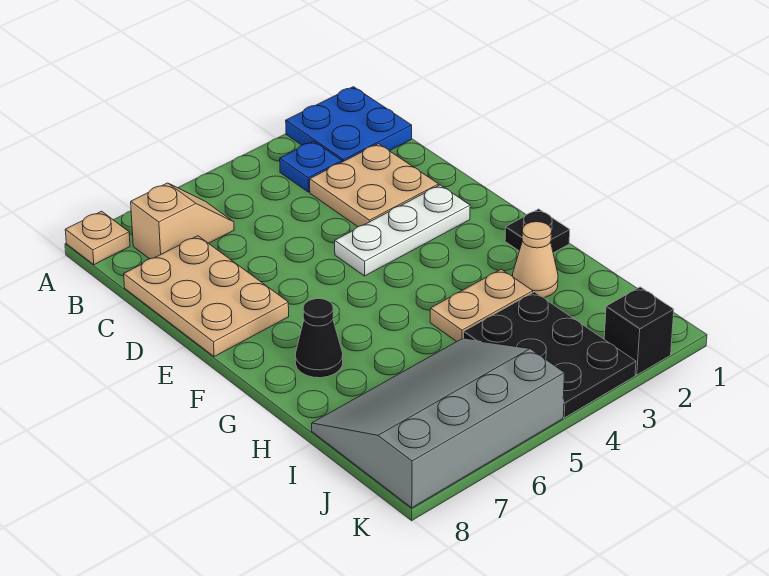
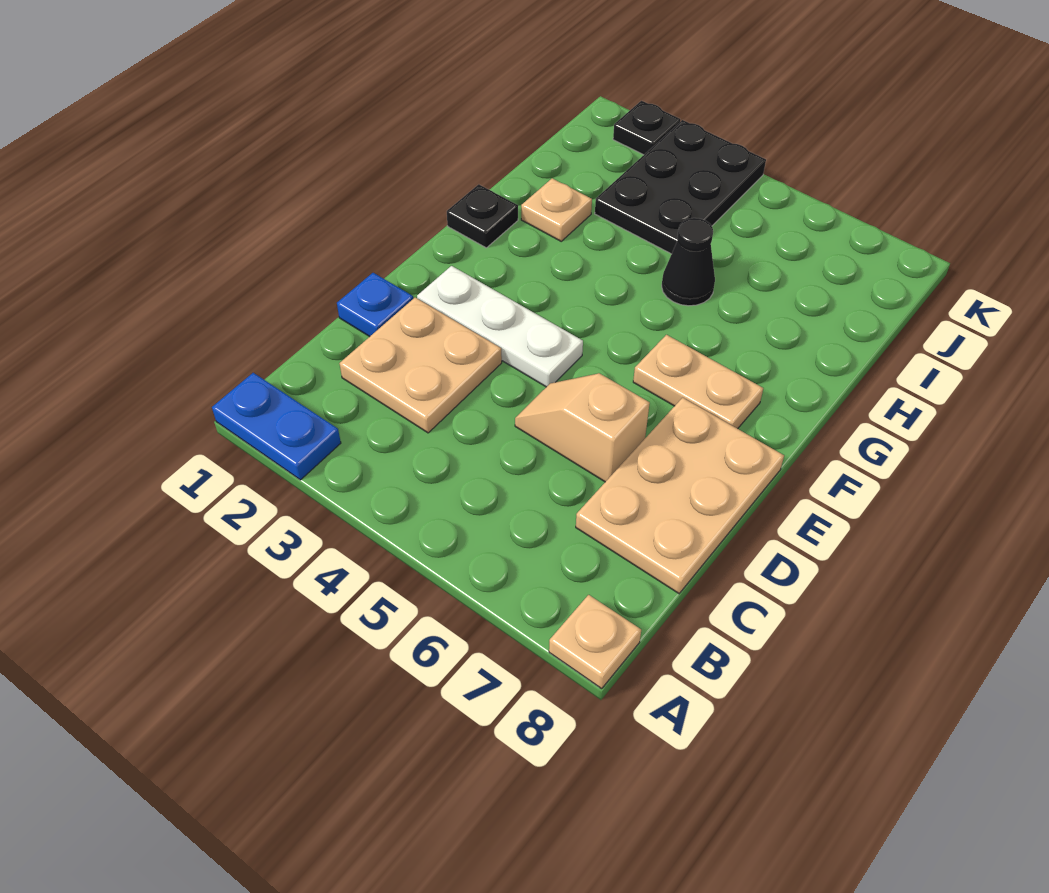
blue 2x2 plate [286,87,412,162] -> blue 1x2 plate [212,373,341,480]
blue 1x1 plate [280,141,342,192] -> blue 1x1 plate moved to [337,273,413,337]
tan 1x2 slope [131,183,234,259] -> tan 1x2 slope moved to [515,373,650,482]
black 1x1 cone [295,299,343,378] -> black 1x1 cone moved to [662,218,715,306]
tan 1x1 cone [512,222,558,298] -> tan 1x1 plate [521,178,592,241]
tan 1x2 plate [430,269,533,342] -> tan 1x2 plate moved to [633,335,763,429]
grey 3x4 slope [312,339,565,508] -> none
black 1x1 brick [604,287,674,375] -> black 1x1 plate [613,101,680,155]

